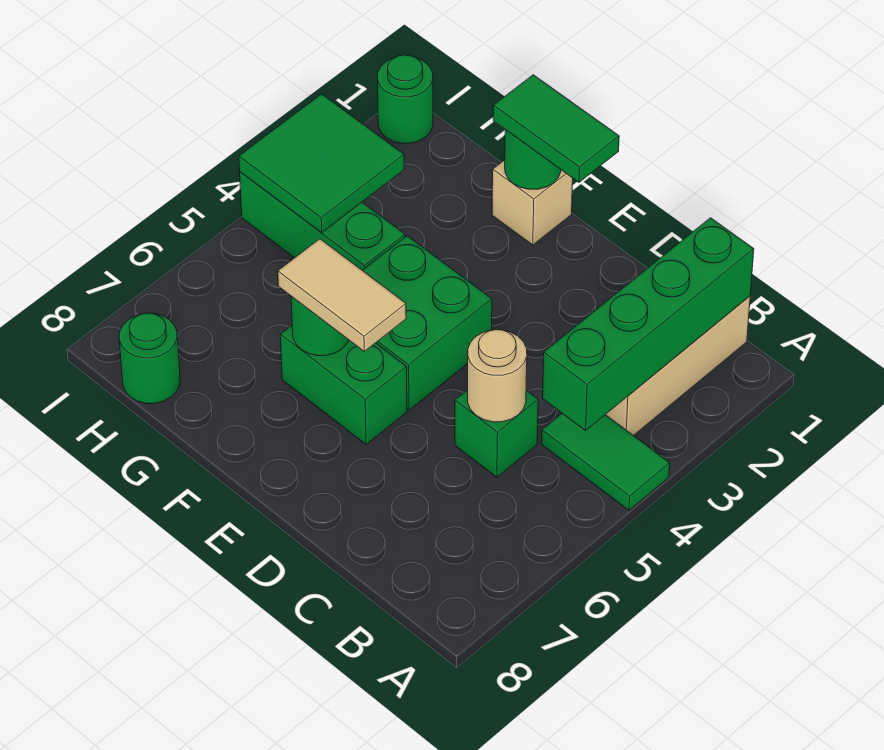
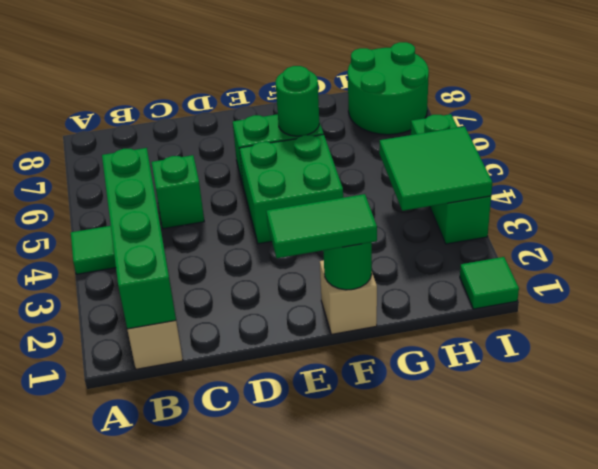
tan 1x1 round brick [468,330,527,422] -> none
tan 1x2 tile [278,239,406,351] -> none
green 1x3 brick [240,172,405,270] -> green 1x3 brick turned to [411,114,491,244]
green 1x1 round brick [119,313,180,404] -> green 2x2 round brick [348,42,429,135]
green 1x1 round brick [378,55,433,144] -> green 1x1 tile [460,257,519,309]

